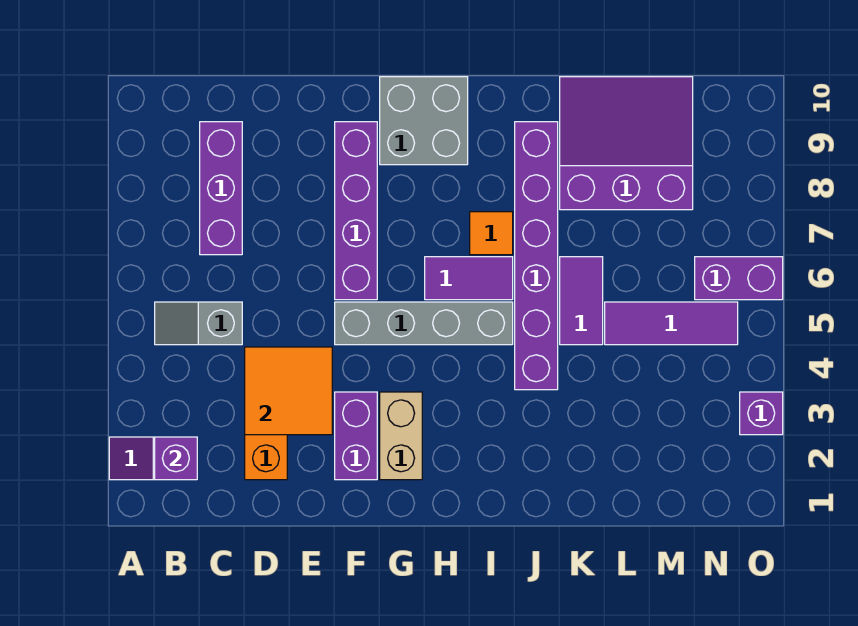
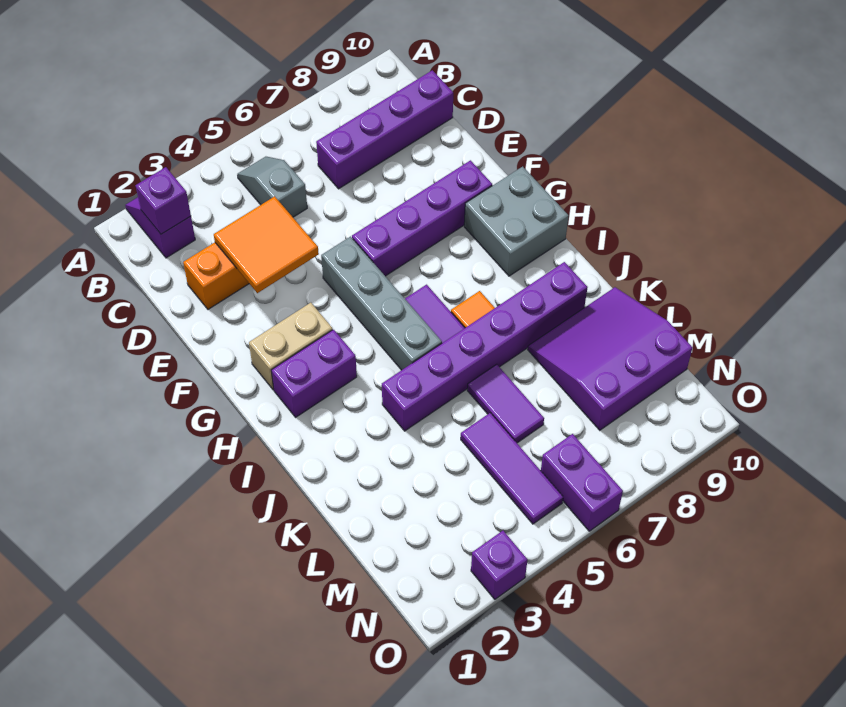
purple 1x3 brick [200,122,242,255] -> purple 1x4 brick [316,70,453,189]
purple 1x2 brick [335,392,377,480] -> purple 1x2 brick moved to [271,330,357,417]
purple 1x2 tile [560,257,603,345] -> purple 1x2 tile turned to [467,364,544,443]
purple 3x3 slope [560,77,693,210] -> purple 3x3 slope turned to [528,287,693,430]

